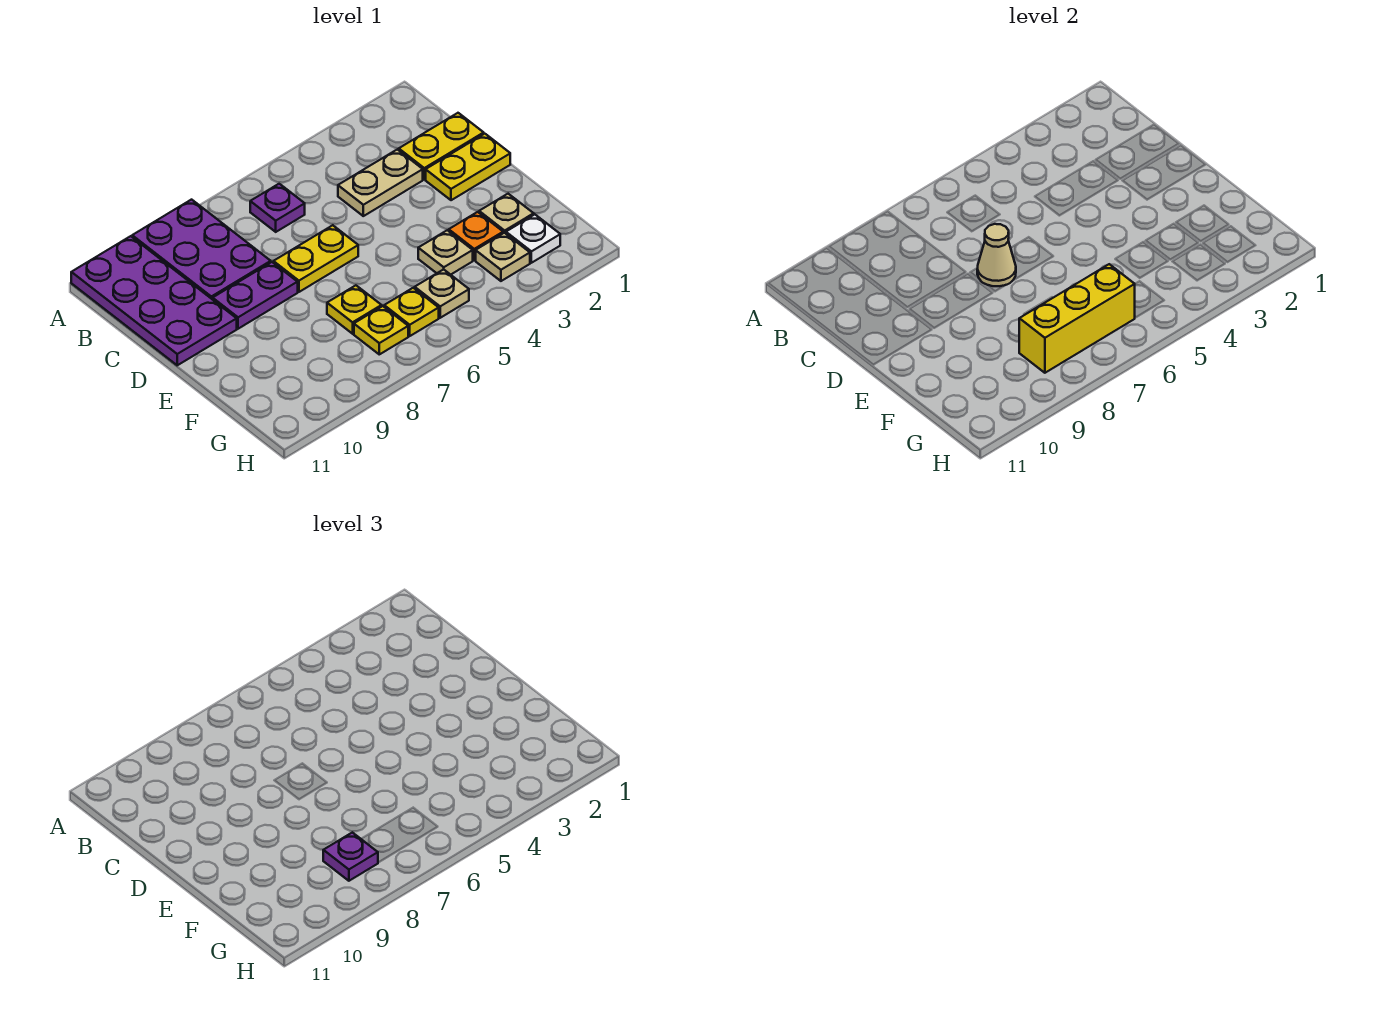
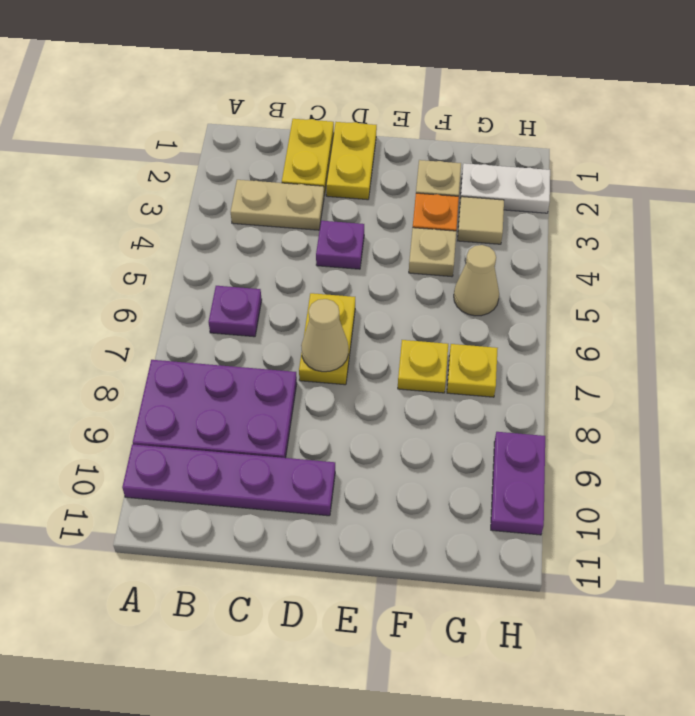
purple 2x4 plate [71,236,237,365] -> purple 1x4 plate [122,444,335,516]
tan 1x2 plate [338,149,423,216] -> tan 1x2 plate turned to [231,180,324,230]
purple 1x2 plate [213,262,298,329] -> purple 1x2 plate moved to [491,432,545,535]
white 1x1 plate [506,215,560,263] -> white 1x2 plate [460,163,550,213]
tan 1x1 plate [476,233,530,281] -> tan 1x1 tile [458,197,504,244]
tan 1x1 plate [415,269,469,318] -> tan 1x1 cone [454,245,499,316]
yellow 1x1 plate [384,288,439,336] -> none
yellow 1x3 brick [1019,264,1135,373] -> none
purple 1x1 plate [323,832,378,881] -> purple 1x1 plate moved to [316,221,364,269]

